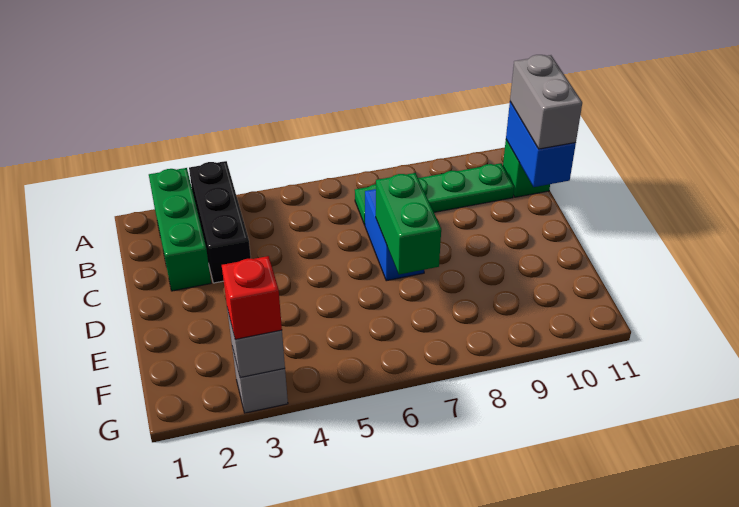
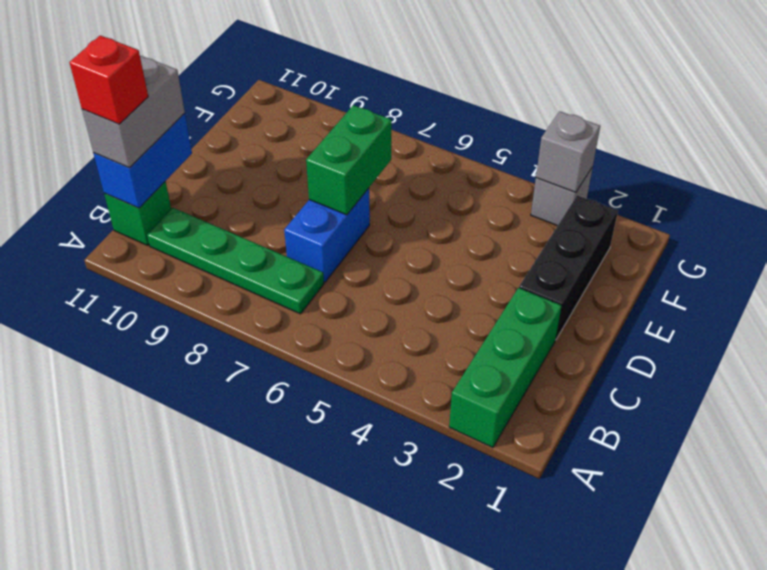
black 1x3 brick [189,161,251,283] -> black 1x3 brick moved to [519,195,618,339]
red 1x1 brick [222,256,282,340] -> red 1x1 brick moved to [70,35,148,124]

